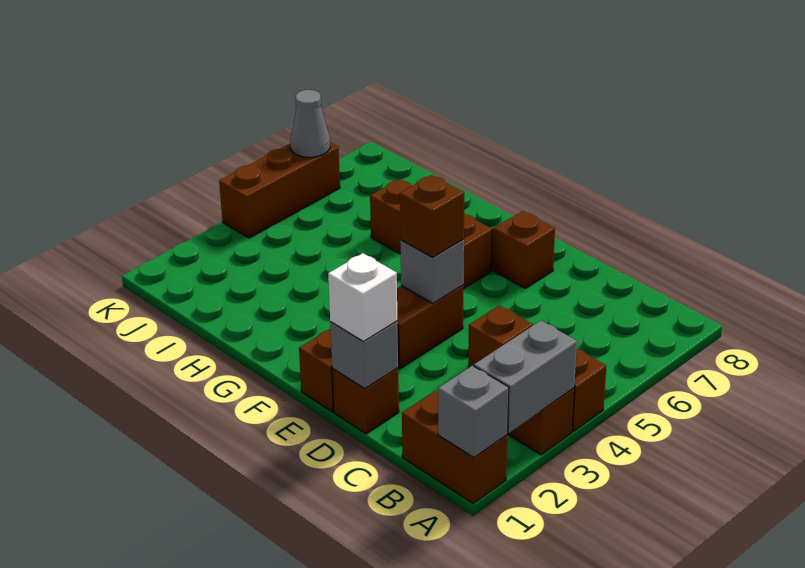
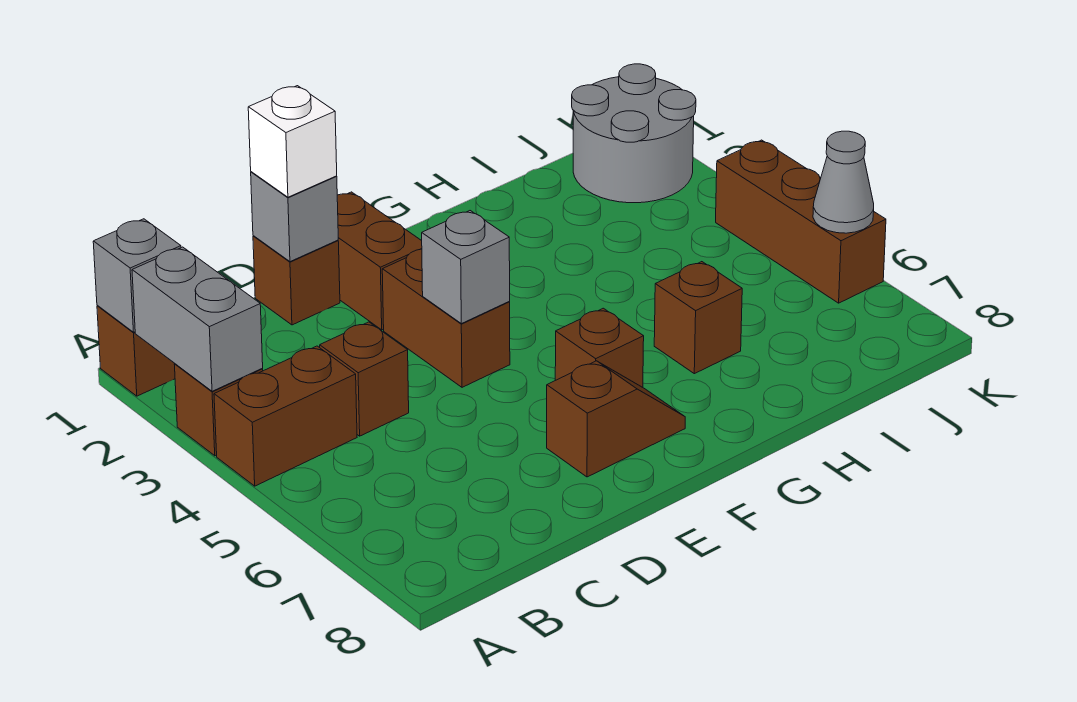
brown 1x1 brick [400,175,464,258] -> none
none -> grey 2x2 round brick [572,64,696,203]

